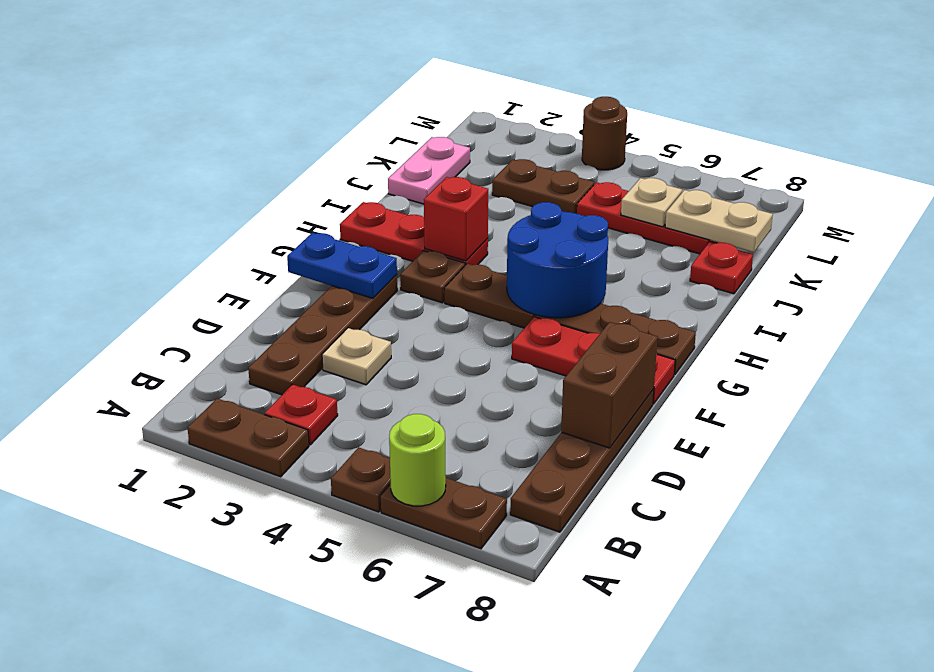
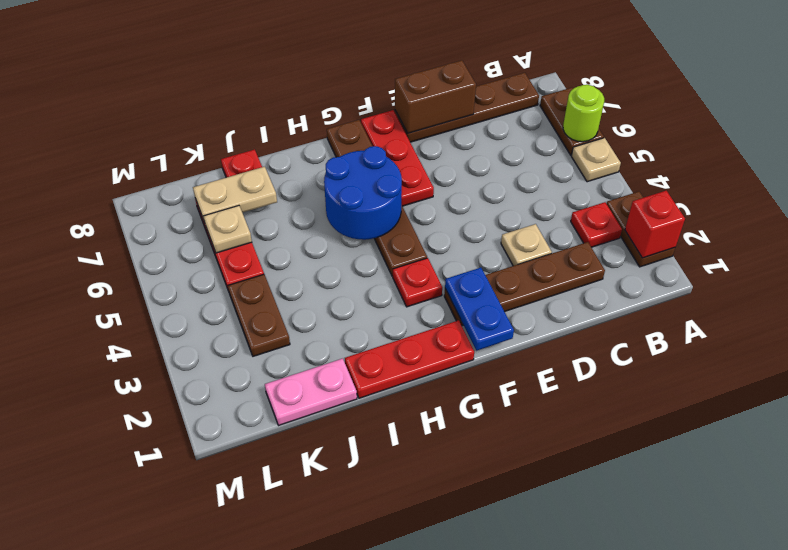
brown 1x1 plate [331,447,391,512] -> tan 1x1 plate [571,138,621,182]
brown 1x1 plate [400,251,465,303] -> red 1x1 plate [393,258,442,307]
red 1x3 plate [340,202,488,265] -> red 1x3 plate turned to [345,320,474,398]
red 1x1 brick [424,177,488,261] -> red 1x1 brick moved to [625,191,685,258]
tan 1x2 plate [665,190,773,252] -> tan 1x2 plate turned to [193,167,277,222]
brown 1x1 round brick [582,97,627,170] -> none

